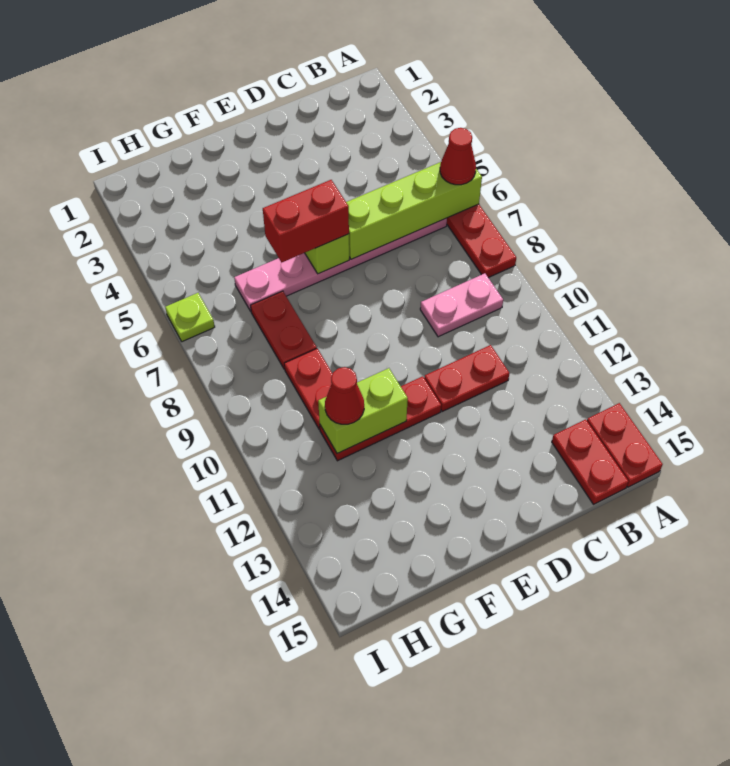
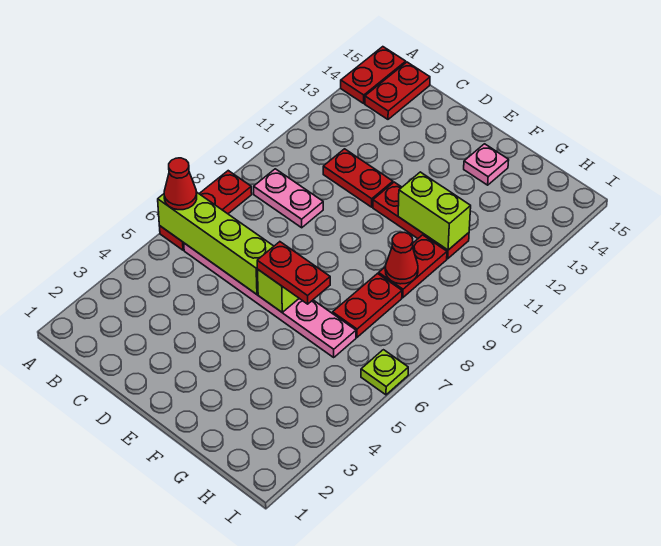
red 1x2 brick [263,180,349,262] -> red 1x2 plate [257,242,330,304]
none -> pink 1x1 plate [464,144,509,185]
red 1x1 cone [325,367,364,424] -> red 1x1 cone moved to [385,232,418,284]

